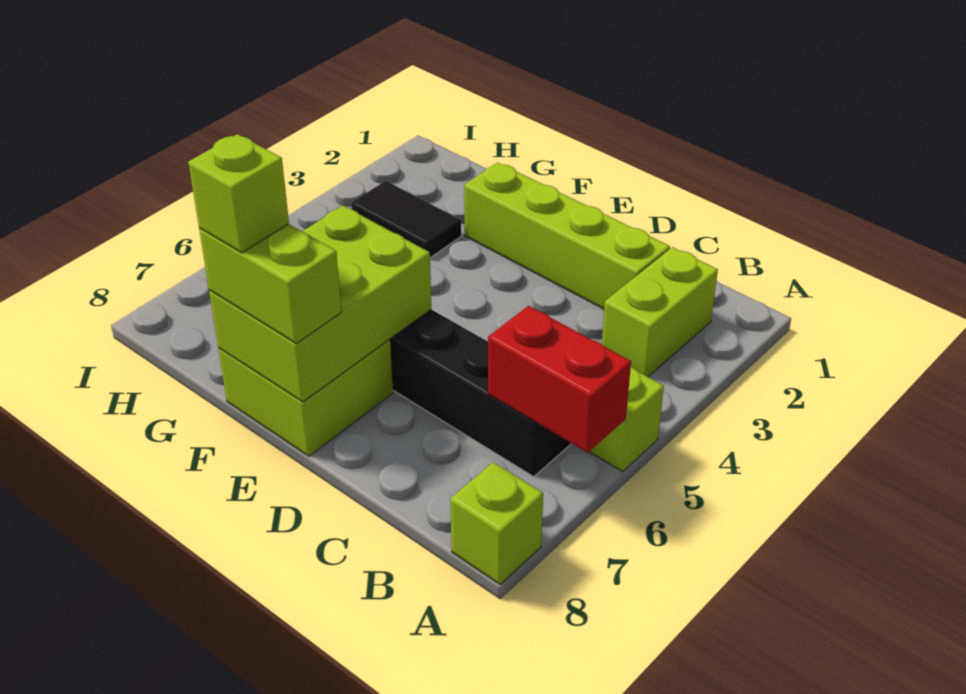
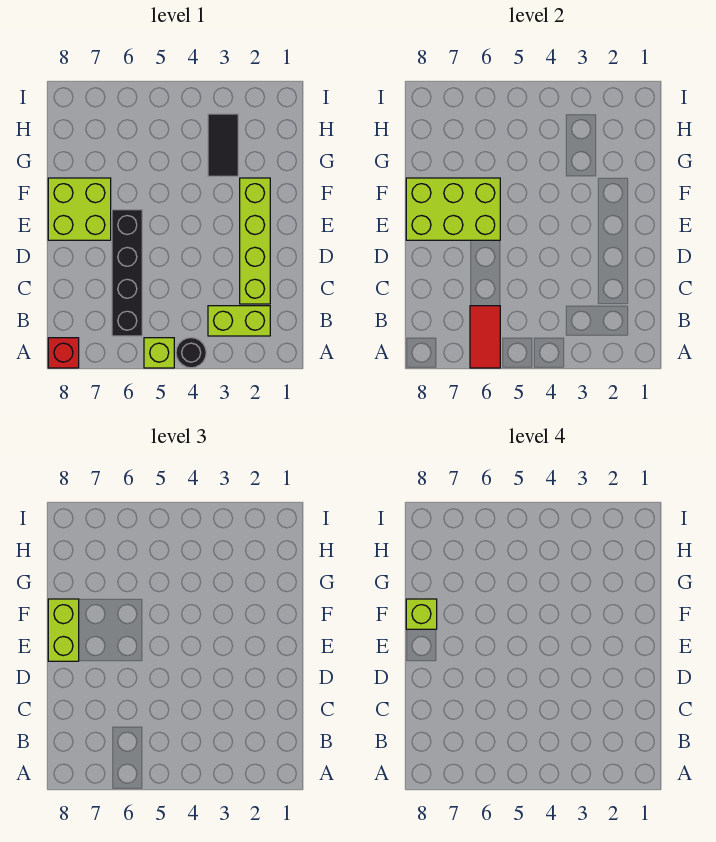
none -> black 1x1 round brick [176,338,206,368]
red 1x2 brick [488,306,631,453] -> red 1x2 tile [470,306,500,368]
lime 1x1 brick [450,462,543,584] -> red 1x1 brick [48,338,79,368]

